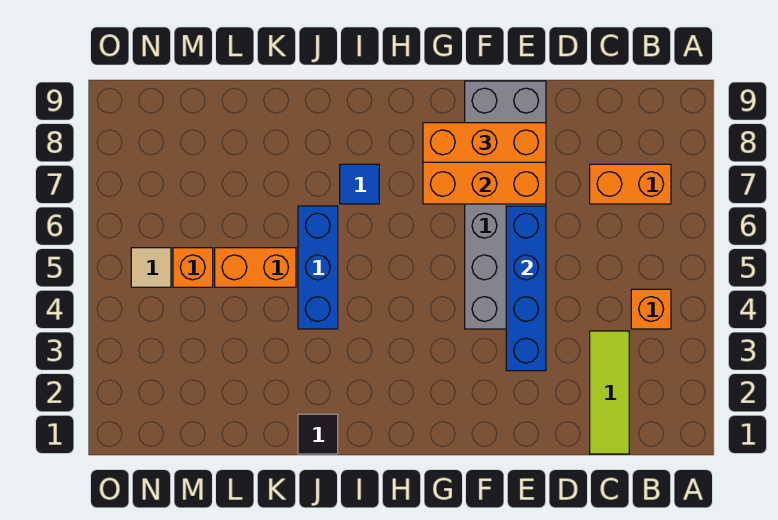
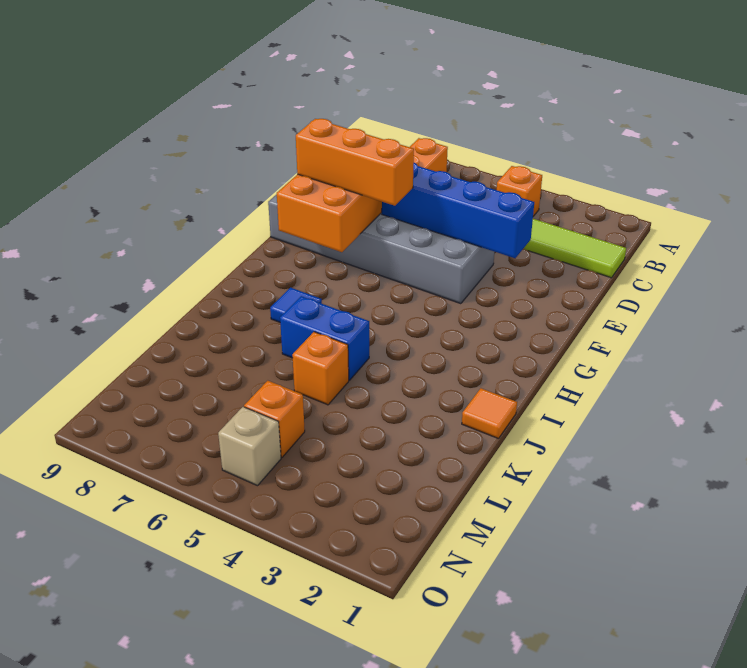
orange 1x3 brick [423,123,546,162] -> orange 1x3 brick turned to [296,119,414,206]
black 1x1 tile [298,414,338,454] -> orange 1x1 tile [462,388,517,439]
blue 1x3 brick [298,206,338,329] -> blue 1x2 brick [280,296,369,380]
orange 1x2 brick [215,248,296,287] -> orange 1x1 brick [292,332,349,405]
tan 1x1 tile [131,248,171,287] -> tan 1x1 brick [218,407,281,486]

